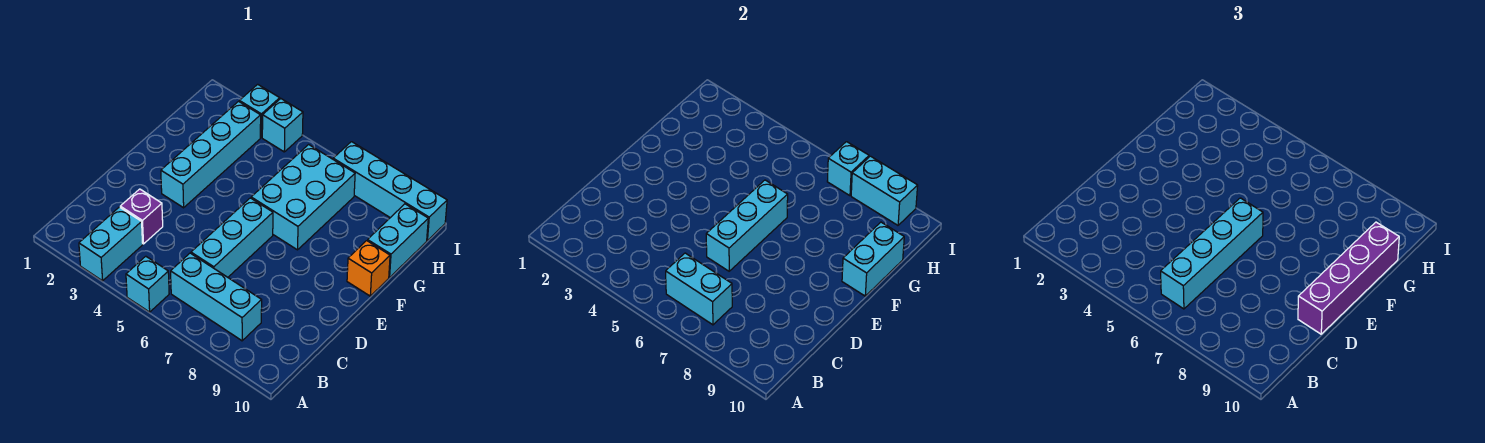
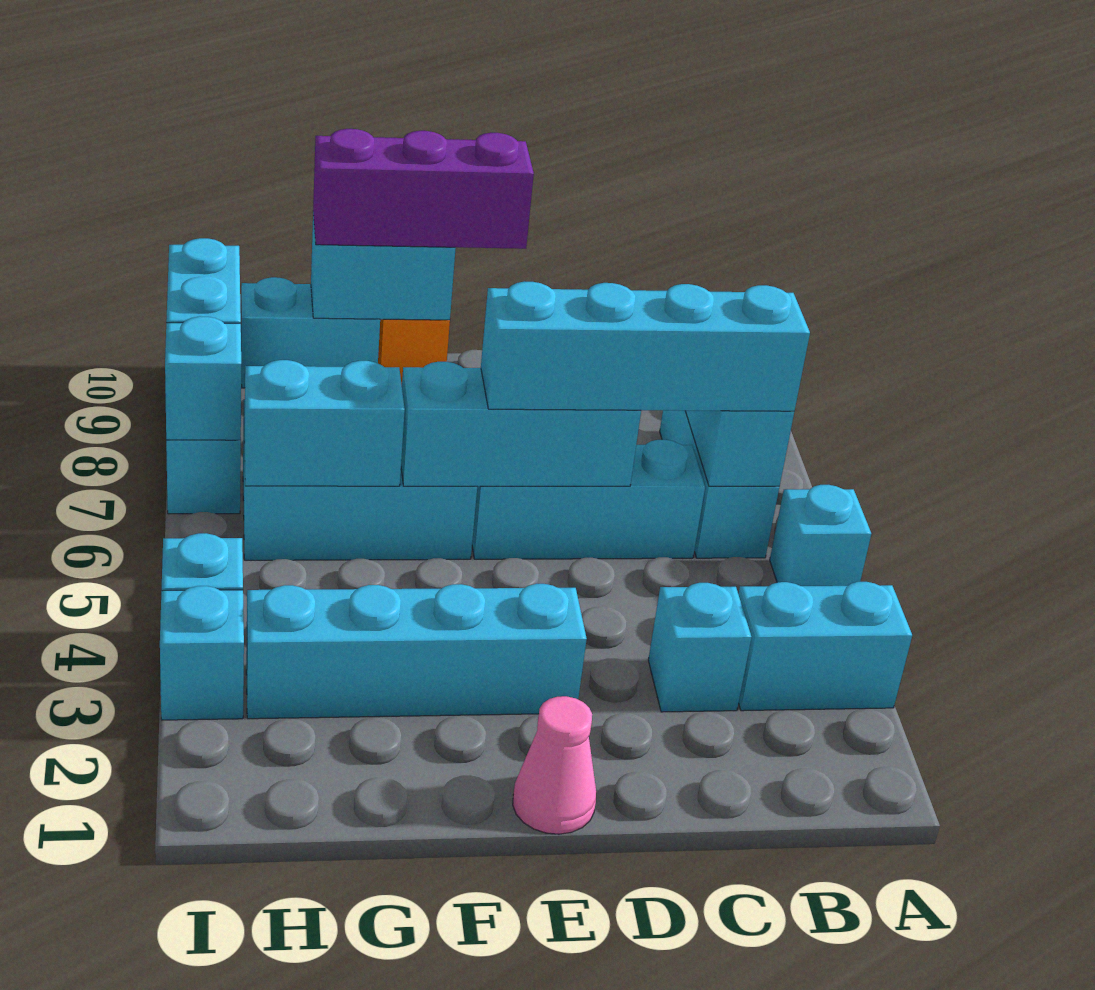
purple 1x1 brick [120,189,163,244] -> cyan 1x1 brick [648,583,752,712]
purple 1x4 brick [1298,222,1399,334] -> purple 1x3 brick [313,129,534,249]
none -> pink 1x1 cone [513,696,596,834]
none -> cyan 1x2 brick [244,360,405,486]

